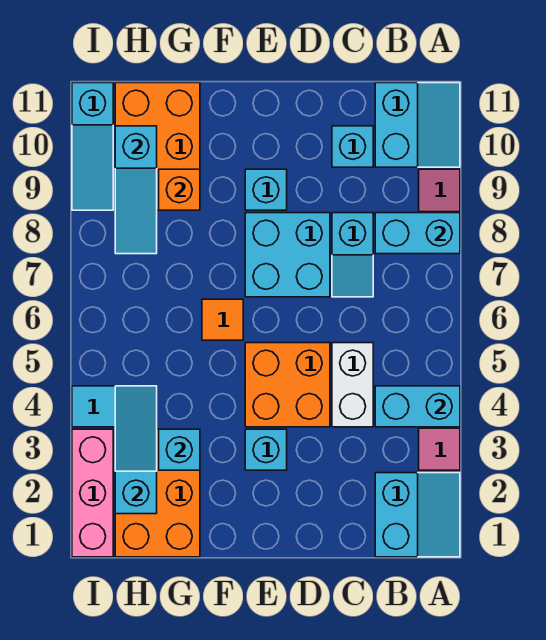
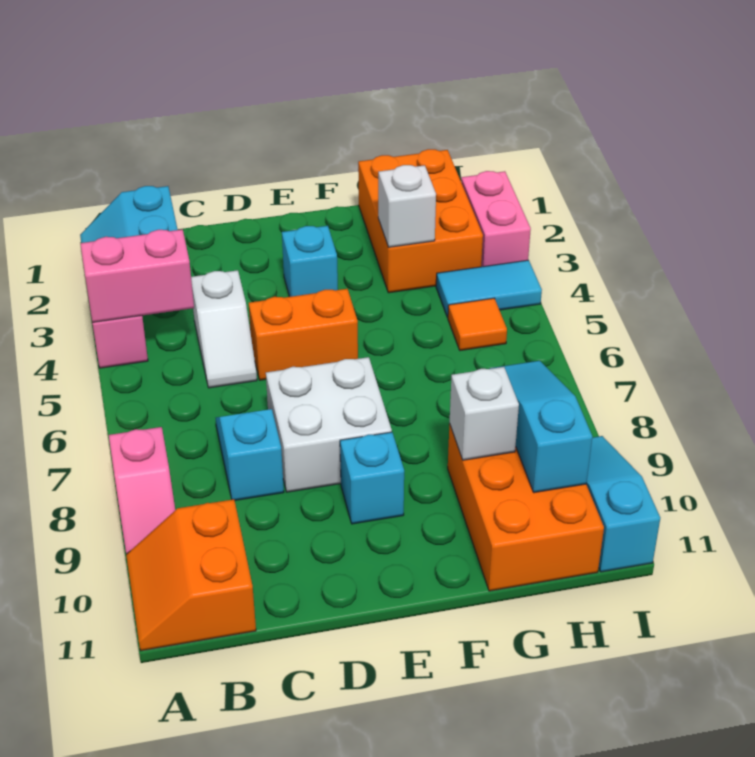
cyan 1x2 brick [375,386,460,427] -> pink 1x2 brick [80,229,194,323]
cyan 1x2 brick [375,213,460,254] -> none
cyan 2x2 slope [375,83,460,167] -> orange 2x2 slope [126,499,256,651]
white 1x2 brick [332,343,373,427] -> white 1x2 slope [191,270,257,388]
cyan 1x1 brick [332,126,373,167] -> none
orange 2x2 brick [245,343,330,427] -> orange 1x2 brick [249,289,358,380]
cyan 2x2 brick [245,213,330,297] -> white 2x2 brick [266,357,392,492]
orange 1x1 tile [202,299,243,340] -> orange 1x1 tile moved to [448,298,507,351]
cyan 1x1 brick [159,429,200,470] -> white 1x1 brick [378,165,436,247]
orange 1x1 brick [159,169,200,210] -> white 1x1 brick [450,367,519,460]
cyan 1x3 slope [115,386,157,514] -> none
pink 1x3 brick [72,429,113,557] -> pink 1x2 brick [461,171,531,267]

